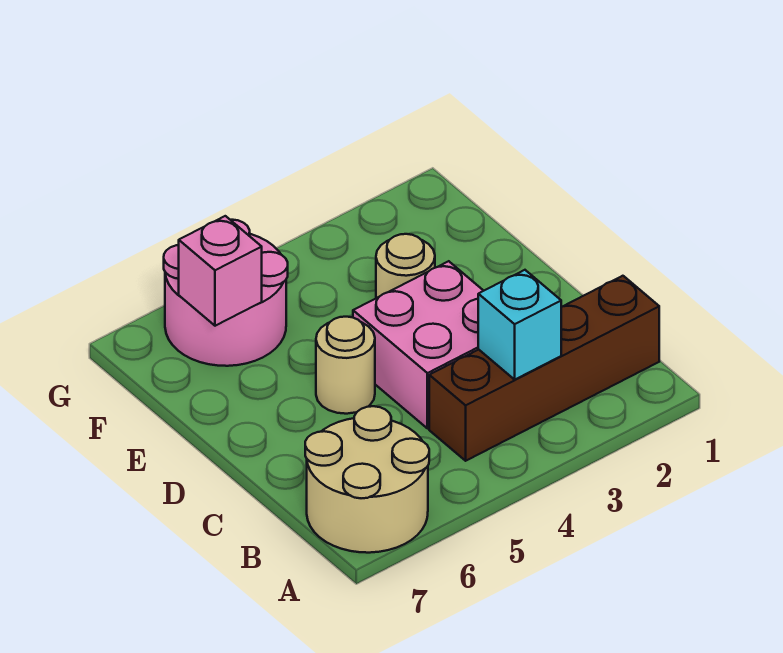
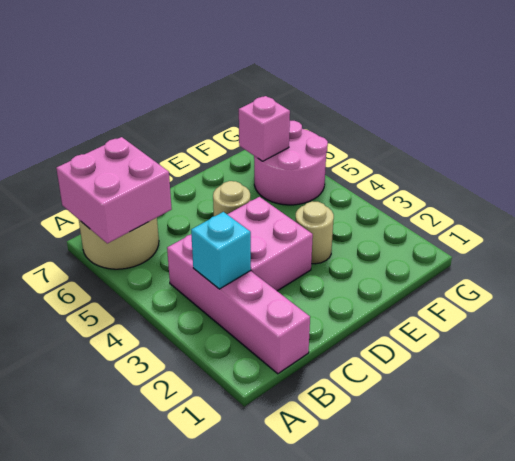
none -> pink 2x2 brick [56,137,172,243]
brown 1x4 brick [429,276,659,461] -> pink 1x4 brick [167,235,310,374]

